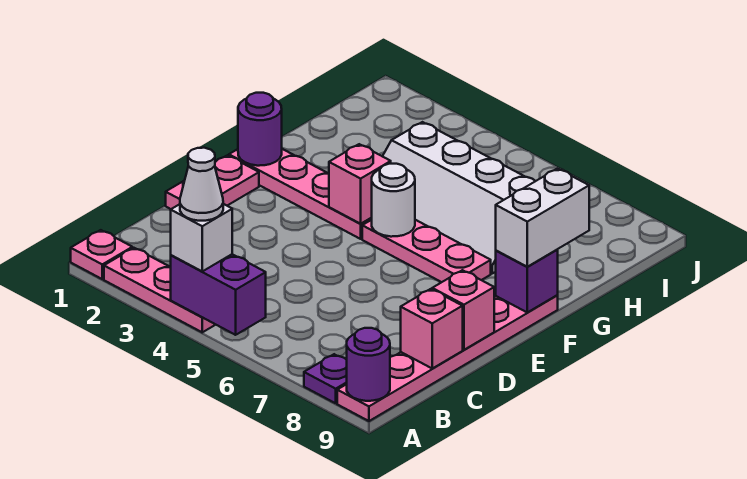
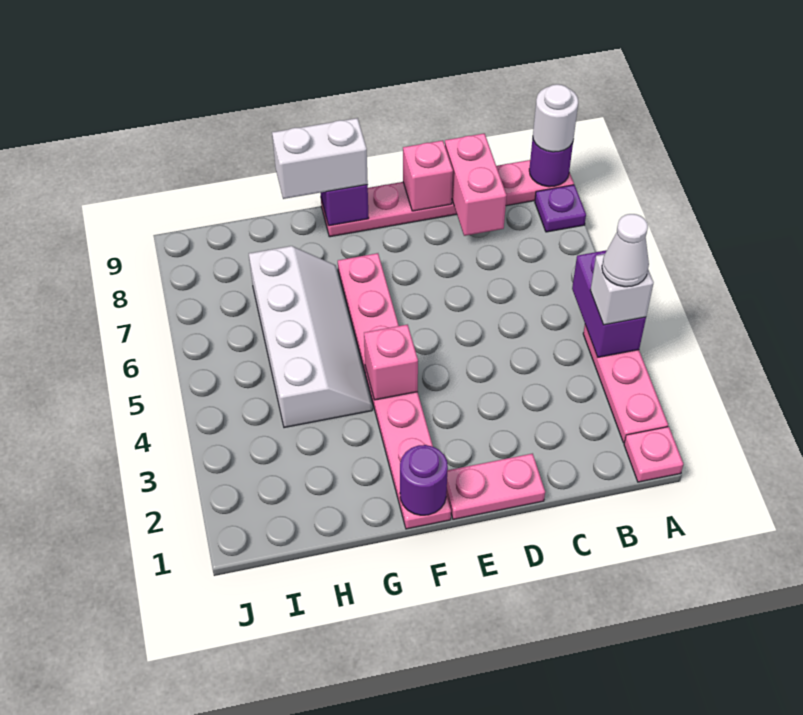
pink 1x1 brick [401,289,463,368] -> pink 1x2 brick [445,133,507,236]
white 1x1 round brick [372,164,415,237] -> white 1x1 round brick moved to [533,84,578,152]

